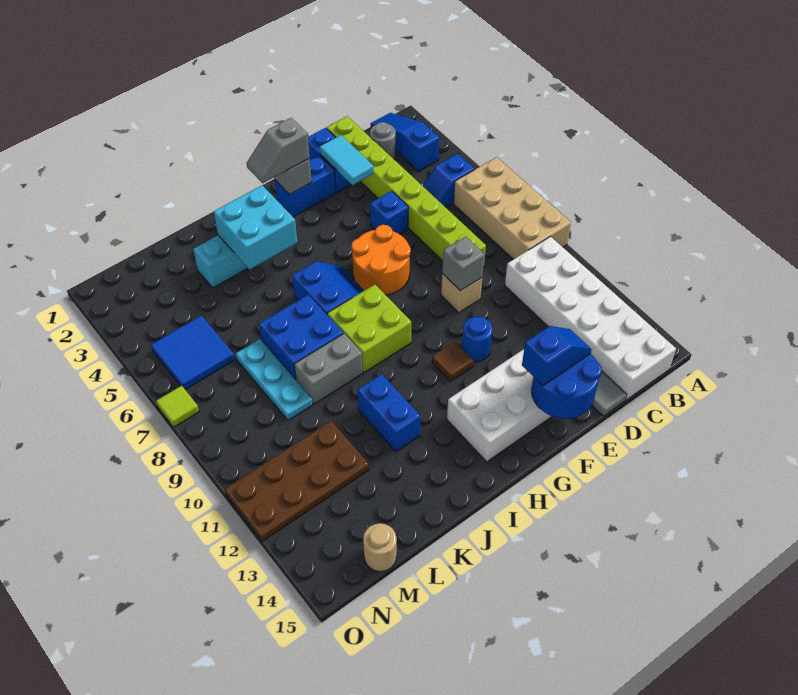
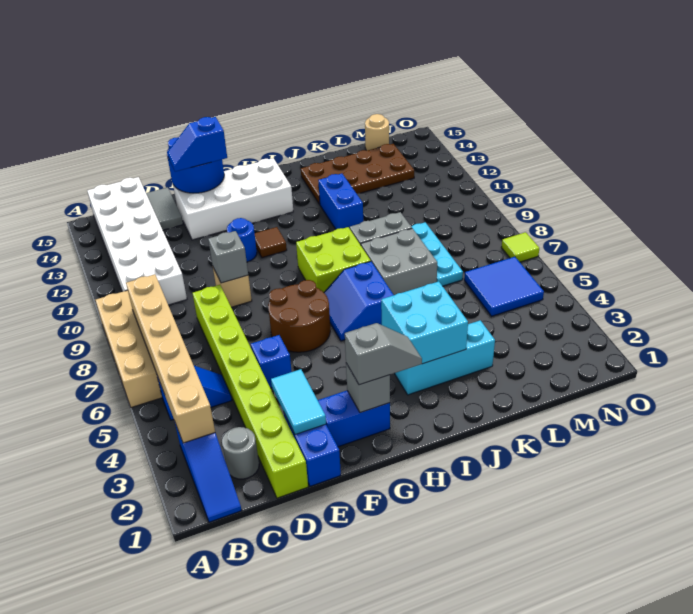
none -> tan 1x6 brick [126,274,215,443]
orange 2x2 round brick [351,225,411,295] -> brown 2x2 round brick [268,280,330,352]
blue 2x2 brick [259,295,343,380] -> grey 2x2 brick [361,228,437,295]
brown 2x4 plate [225,421,369,541] -> brown 2x4 plate moved to [301,144,414,204]

